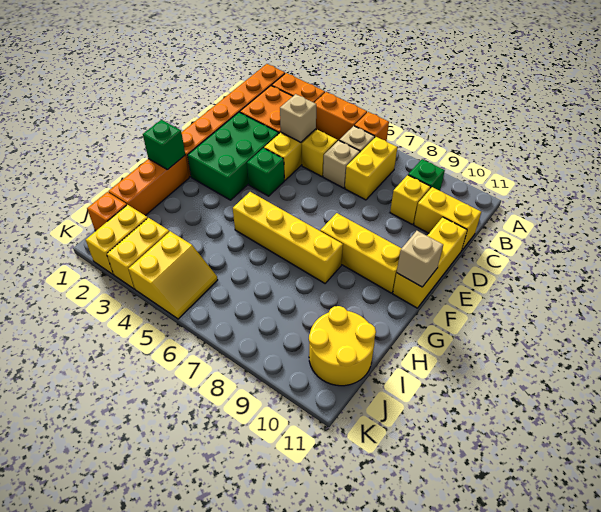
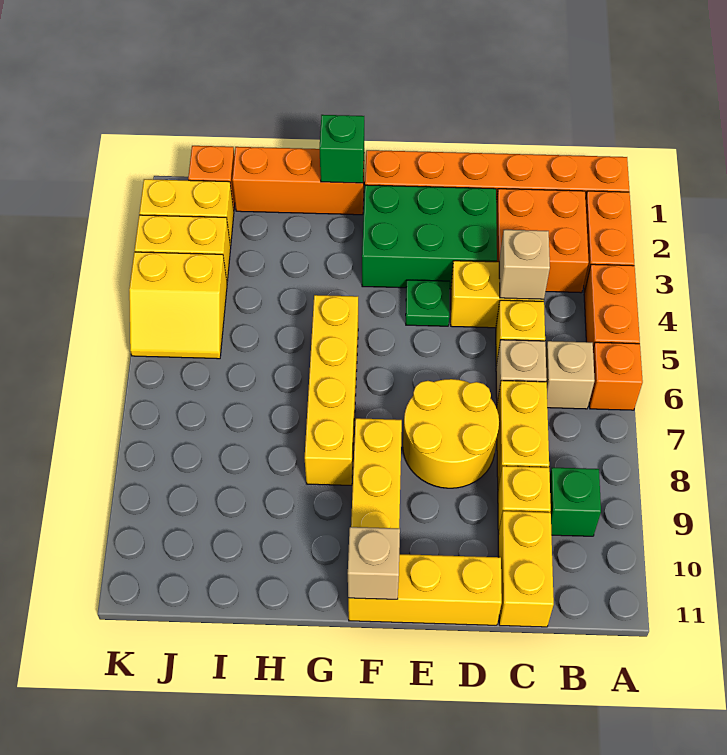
yellow 1x2 brick [345,137,397,200] -> yellow 1x2 brick turned to [497,381,549,487]
green 1x1 brick [247,148,284,196] -> green 1x1 plate [406,280,449,326]
yellow 2x2 round brick [309,306,376,386] -> yellow 2x2 round brick moved to [403,379,499,488]

